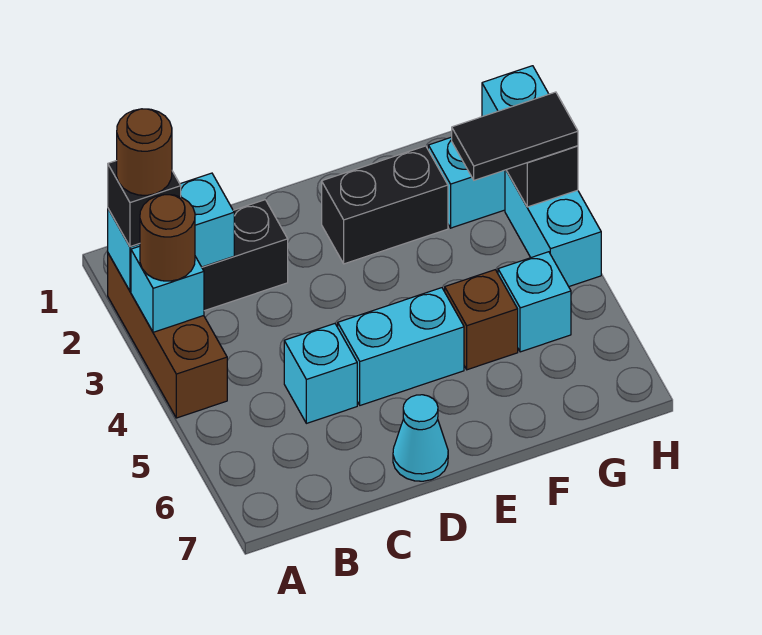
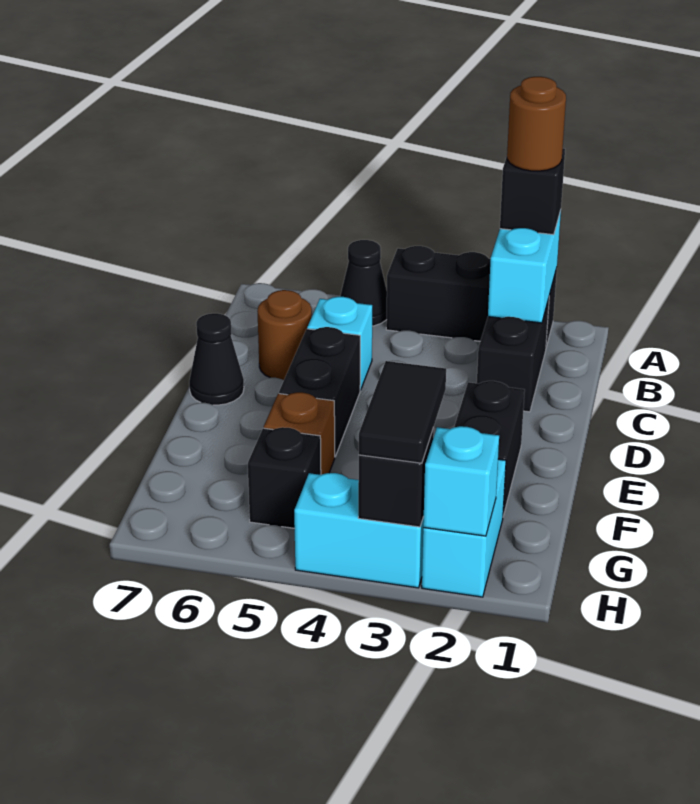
brown 1x3 brick [108,253,227,418] -> black 1x3 brick [386,246,557,347]
cyan 1x1 brick [131,246,204,332] -> none
brown 1x1 round brick [140,195,195,281] -> brown 1x1 round brick moved to [257,290,312,380]
none -> black 1x1 cone [340,240,387,326]
cyan 1x2 brick [338,288,464,405] -> black 1x2 brick [279,327,360,456]
cyan 1x1 cone [393,395,448,481] -> black 1x1 cone [189,313,244,405]
cyan 1x1 brick [498,252,571,352] -> black 1x1 brick [248,427,321,528]

